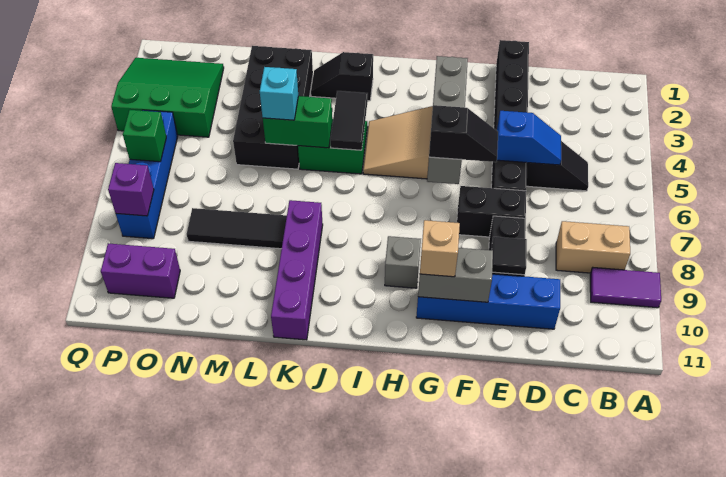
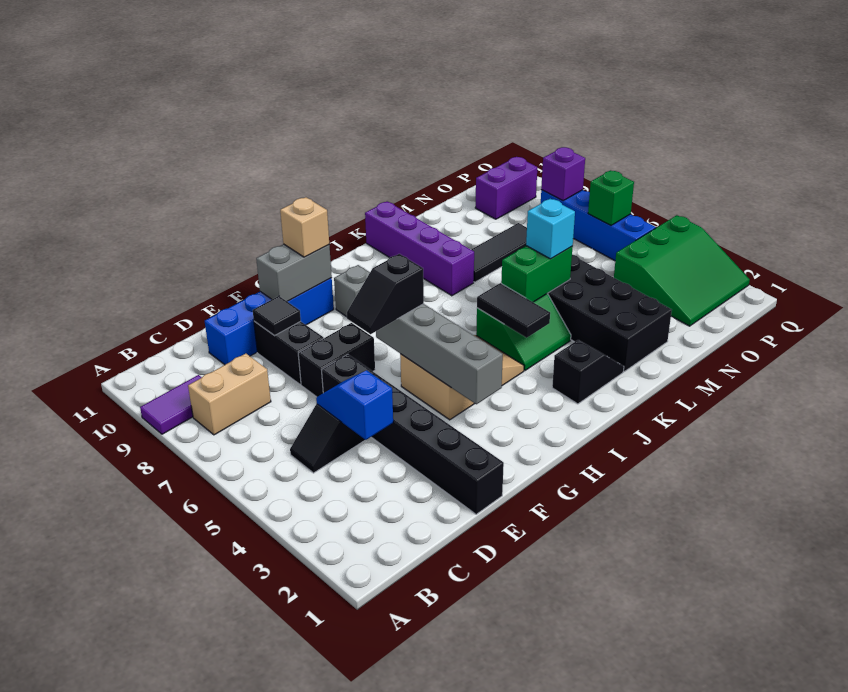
blue 1x2 slope [497,111,561,165] -> blue 1x2 slope turned to [316,370,393,440]

